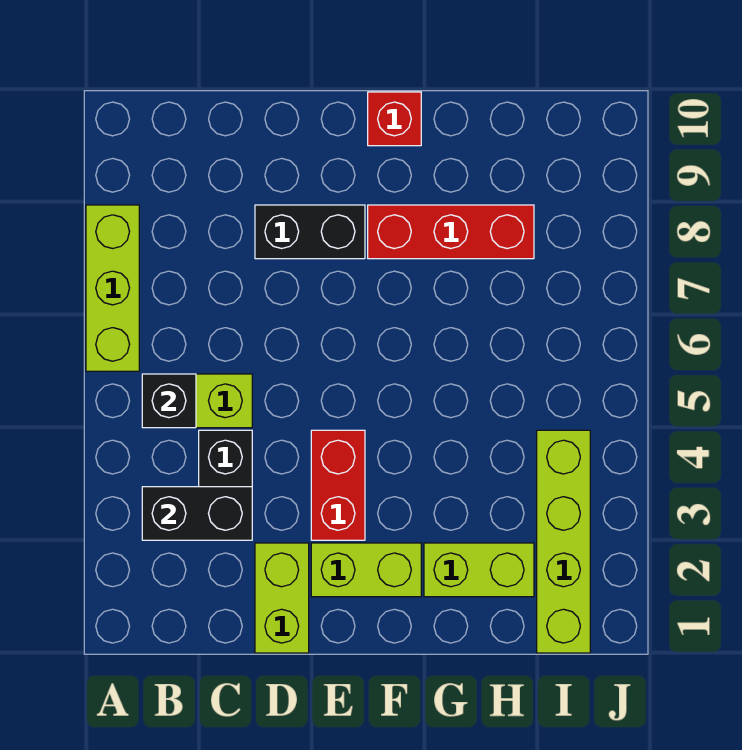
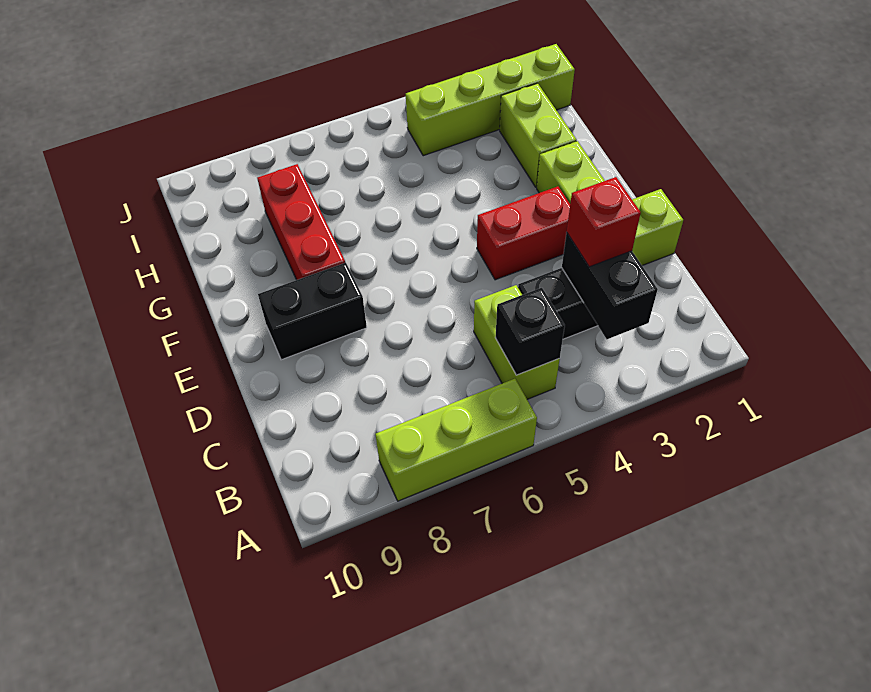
black 1x2 brick [255,205,365,259] -> black 1x2 brick turned to [258,262,367,360]
red 1x1 brick [368,92,421,146] -> red 1x1 brick moved to [567,177,641,267]

